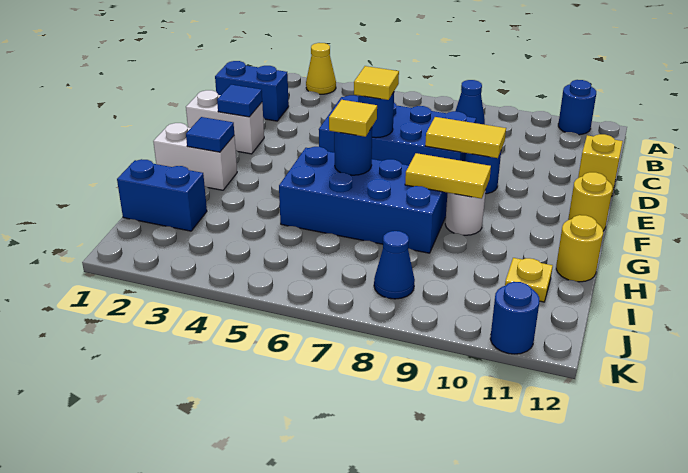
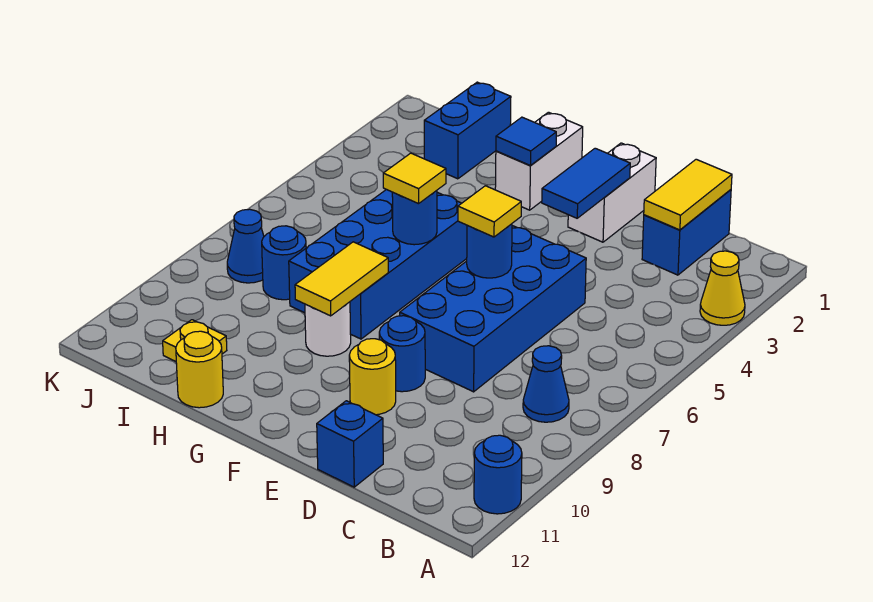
yellow 1x1 brick [578,134,623,196] -> blue 1x1 brick [317,401,383,487]
blue 1x1 tile [217,85,262,117] -> blue 1x2 tile [542,148,630,218]
yellow 1x2 tile [425,117,506,158] -> yellow 1x2 tile moved to [644,159,732,230]
yellow 1x1 round brick [568,172,613,231] -> yellow 1x1 round brick moved to [349,339,396,415]
blue 1x1 round brick [490,282,539,354] -> blue 1x1 round brick moved to [262,226,306,300]

